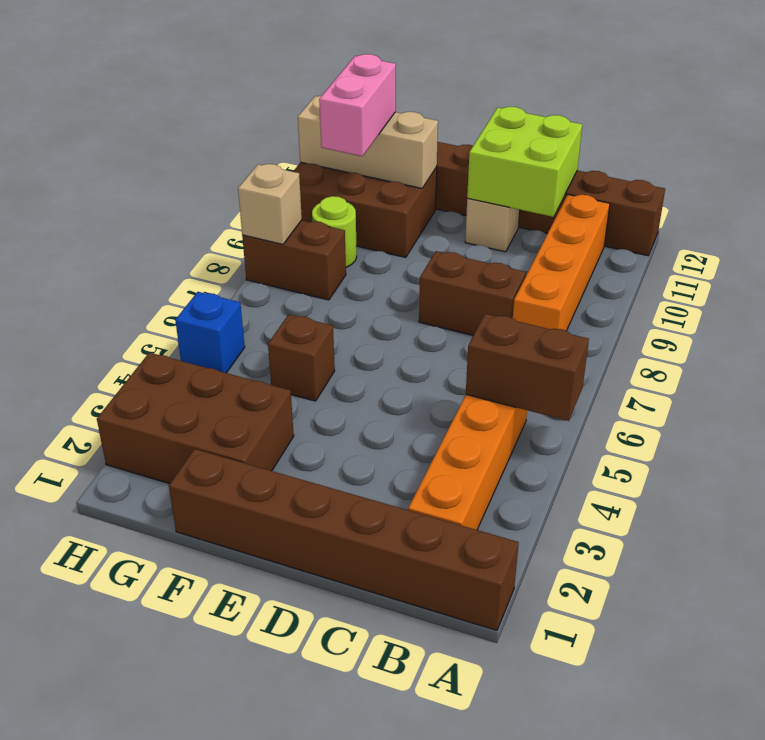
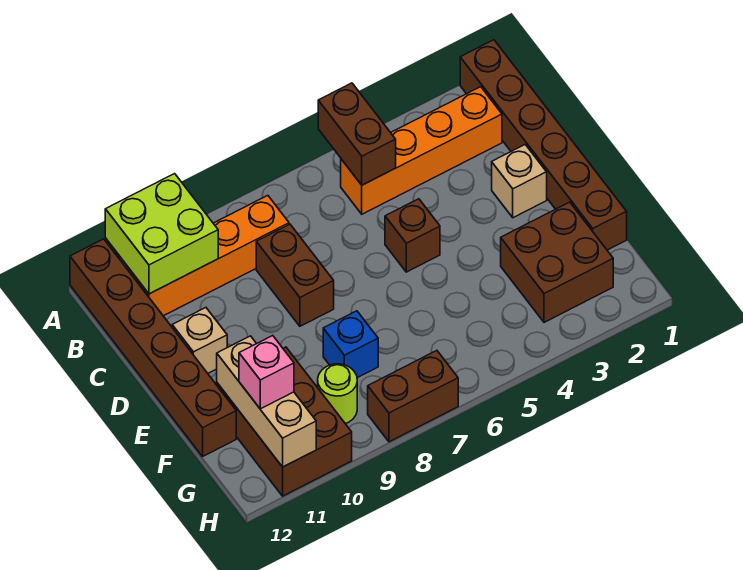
lime 2x2 brick [467,107,582,217] -> lime 2x2 brick moved to [105,174,218,294]
brown 2x3 brick [97,353,294,484] -> brown 2x2 brick [501,202,613,322]
brown 1x1 brick [268,314,335,401] -> brown 1x1 brick moved to [385,199,440,272]
brown 1x2 brick [242,220,346,300] -> brown 1x2 brick turned to [368,351,458,442]
pink 1x2 brick [319,54,396,156] -> pink 1x1 brick [239,336,294,409]
blue 1x1 brick [175,292,245,373] -> blue 1x1 brick moved to [323,311,378,378]
tan 1x1 brick [238,164,302,244] -> tan 1x1 brick moved to [492,145,547,218]

